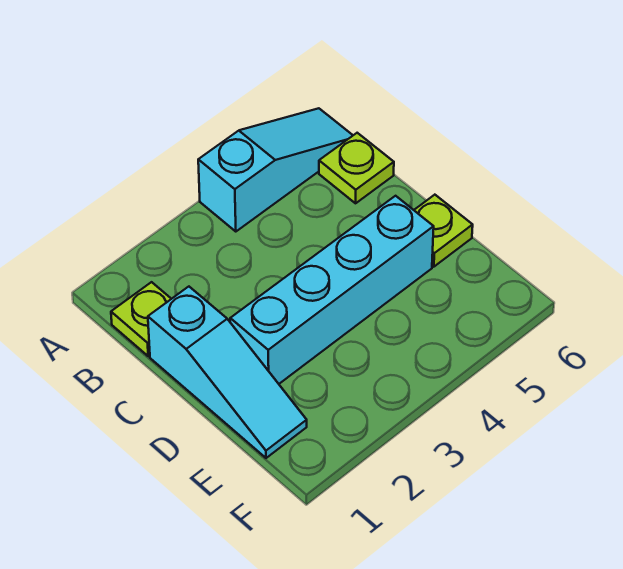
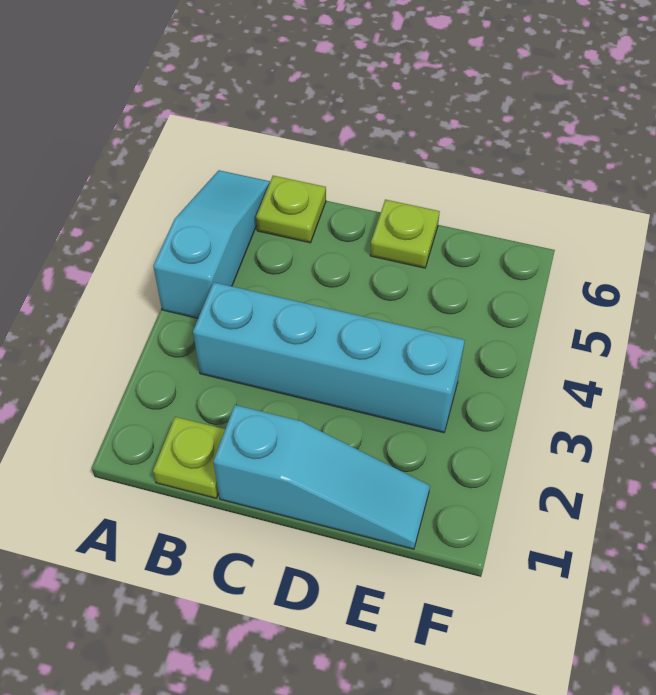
cyan 1x4 brick [230,196,434,384] -> cyan 1x4 brick turned to [193,282,465,433]

